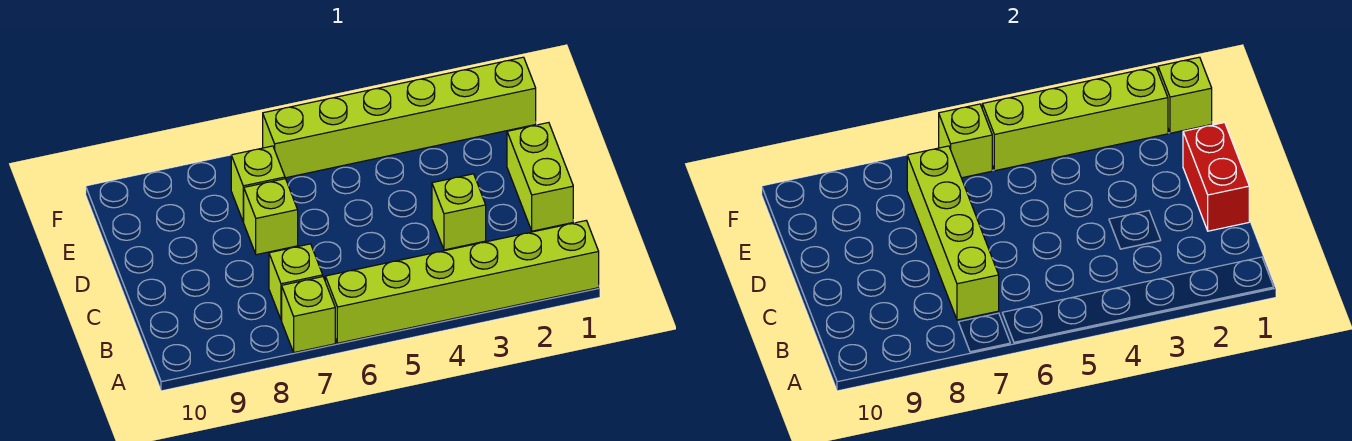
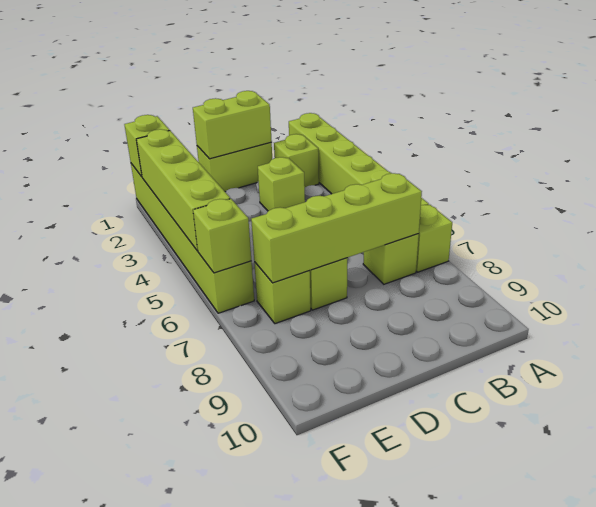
none -> lime 1x1 brick [274,134,319,187]
red 1x2 brick [1183,123,1249,231] -> lime 1x2 brick [193,91,272,159]

